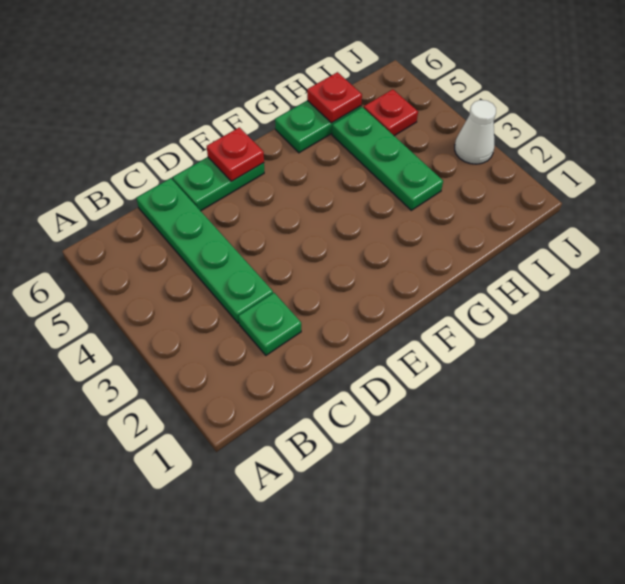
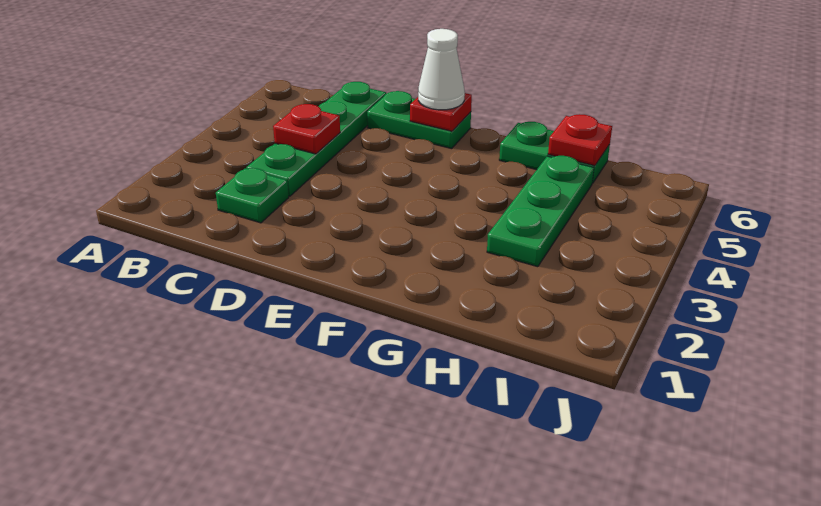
red 1x1 plate [364,89,418,136] -> red 1x1 plate moved to [273,104,340,154]
white 1x1 cone [455,100,496,164] -> white 1x1 cone moved to [418,29,465,110]

